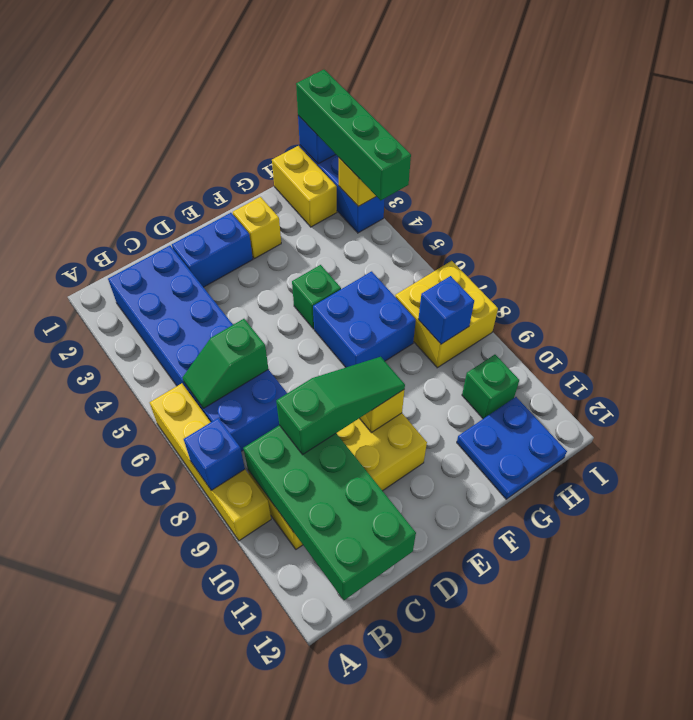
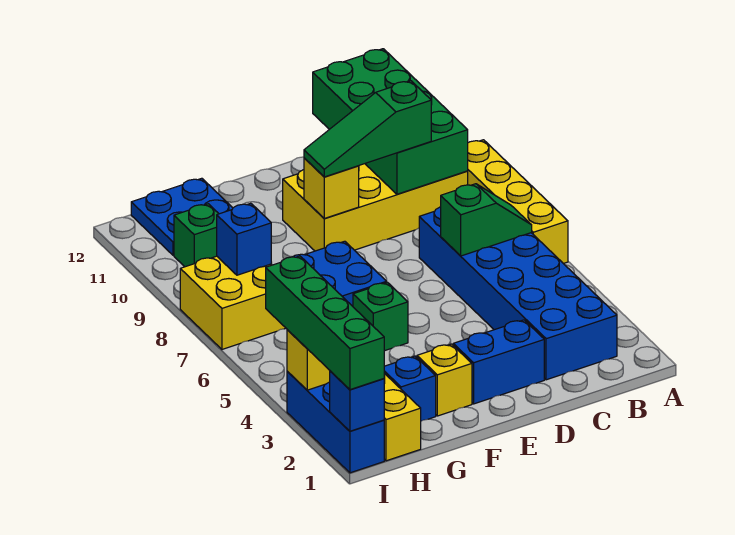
blue 1x1 brick [184,418,245,490] -> blue 1x1 brick moved to [384,356,436,421]

